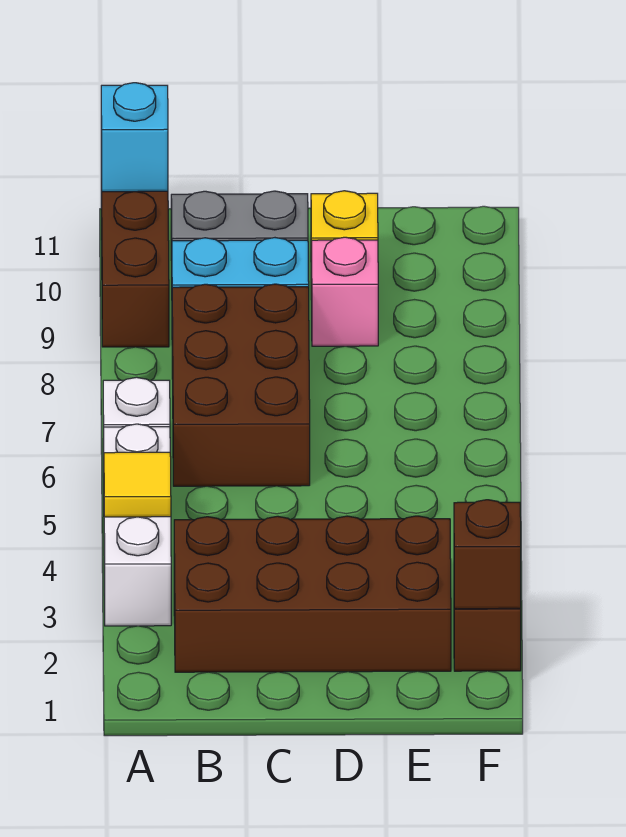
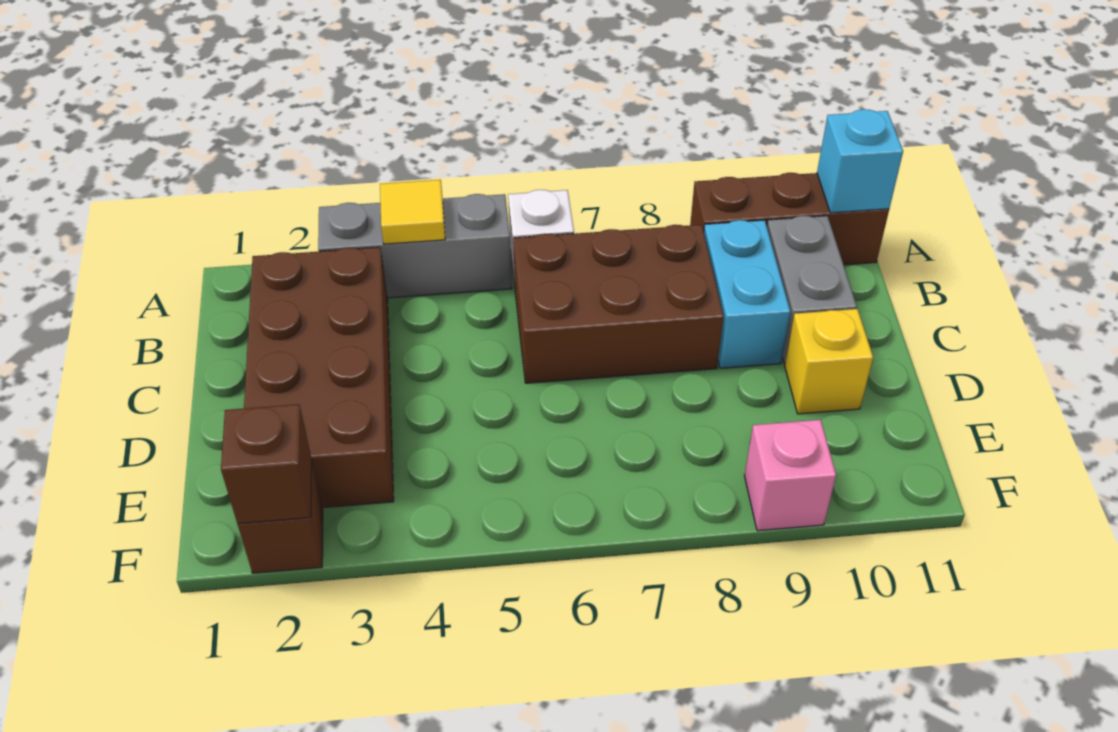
white 1x3 brick [104,424,171,626] -> grey 1x3 brick [318,194,512,298]
pink 1x1 brick [312,237,378,346] -> pink 1x1 brick moved to [745,420,836,531]

